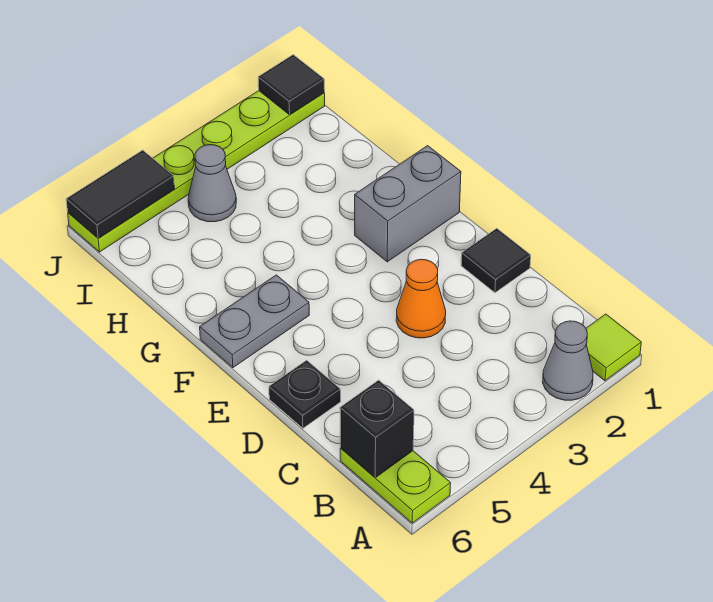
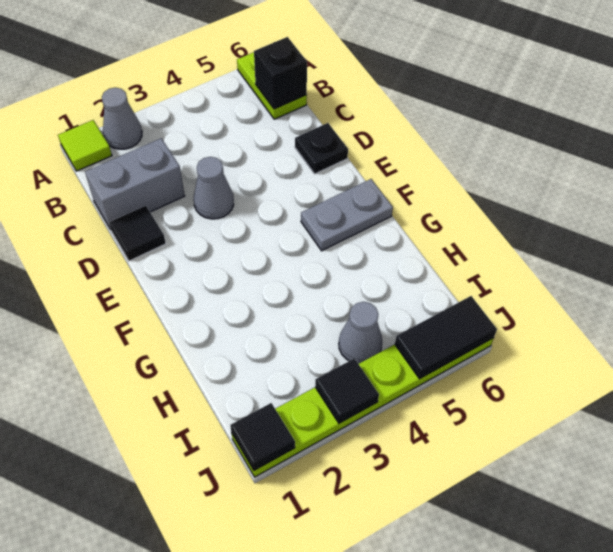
orange 1x1 cone [396,259,446,338] -> grey 1x1 cone [194,157,234,219]
grey 1x2 brick [355,146,461,262] -> grey 1x2 brick moved to [85,138,185,230]
none -> black 1x1 tile [315,358,379,423]

